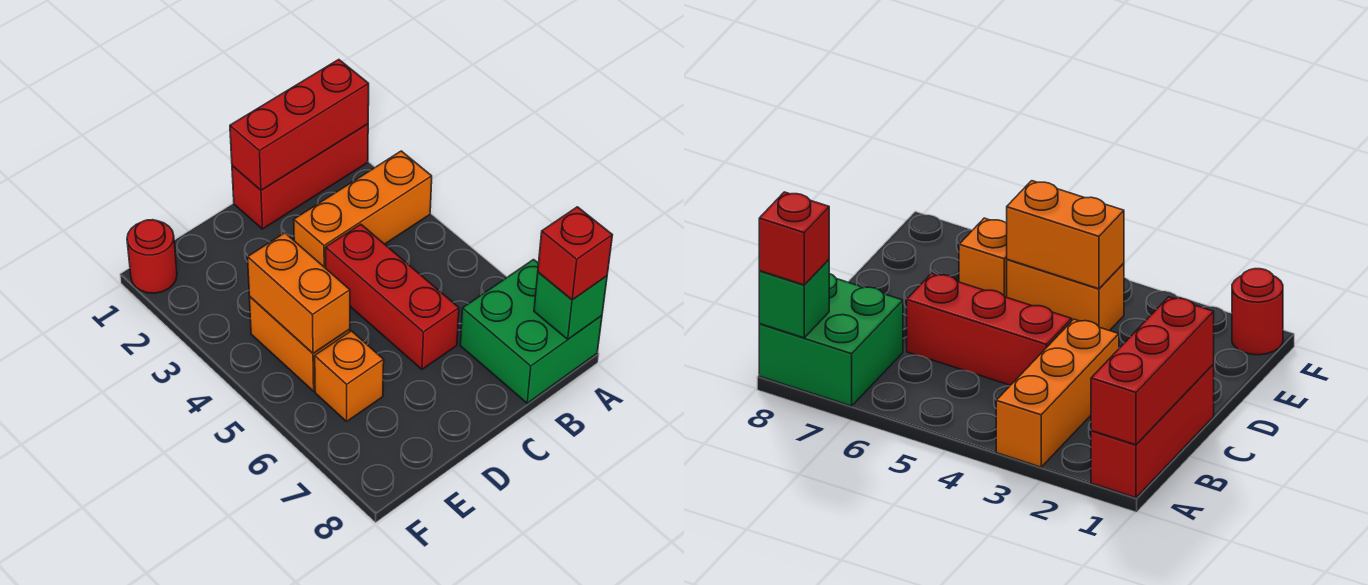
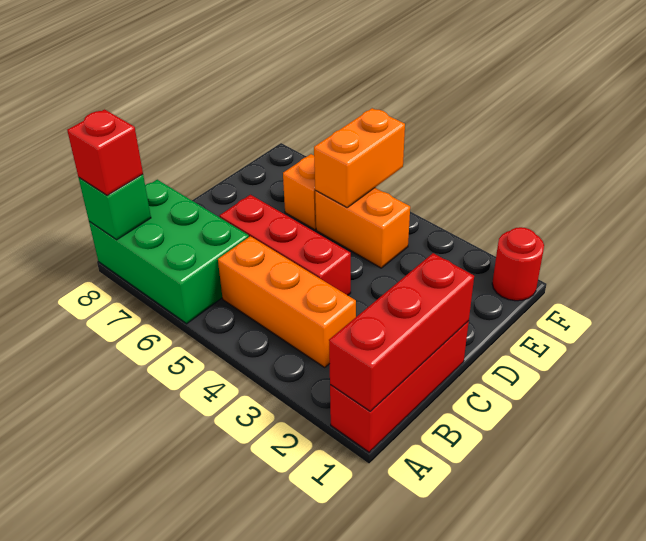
orange 1x3 brick [294,151,432,268] -> orange 1x3 brick turned to [218,236,356,367]
green 2x2 brick [460,260,602,403] -> green 2x3 brick [89,180,249,324]
orange 1x2 brick [248,233,350,353] -> orange 1x2 brick turned to [314,108,405,208]

